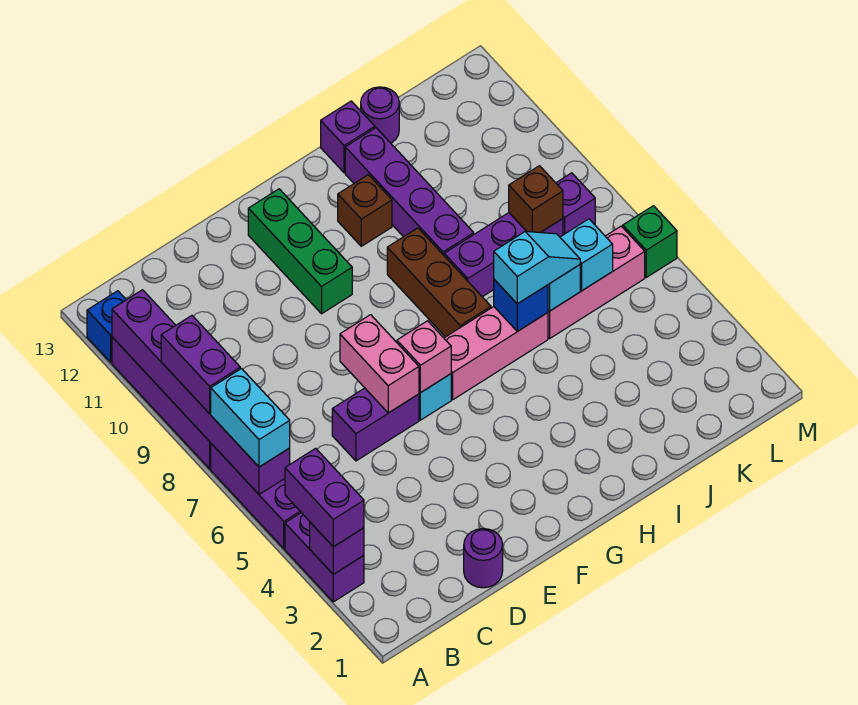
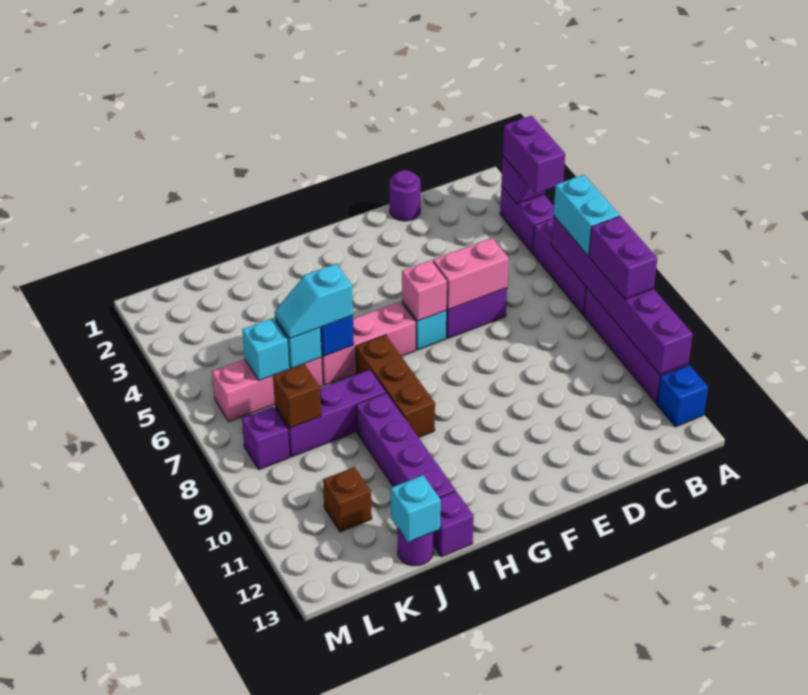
pink 1x2 brick [340,315,419,413] -> pink 1x2 brick turned to [433,238,509,310]
green 1x3 brick [248,189,352,314] -> none
brown 1x1 brick [338,175,392,246] -> brown 1x1 brick moved to [323,467,372,532]
none -> cyan 1x1 brick [391,475,441,542]
green 1x1 brick [623,206,677,277] -> none

